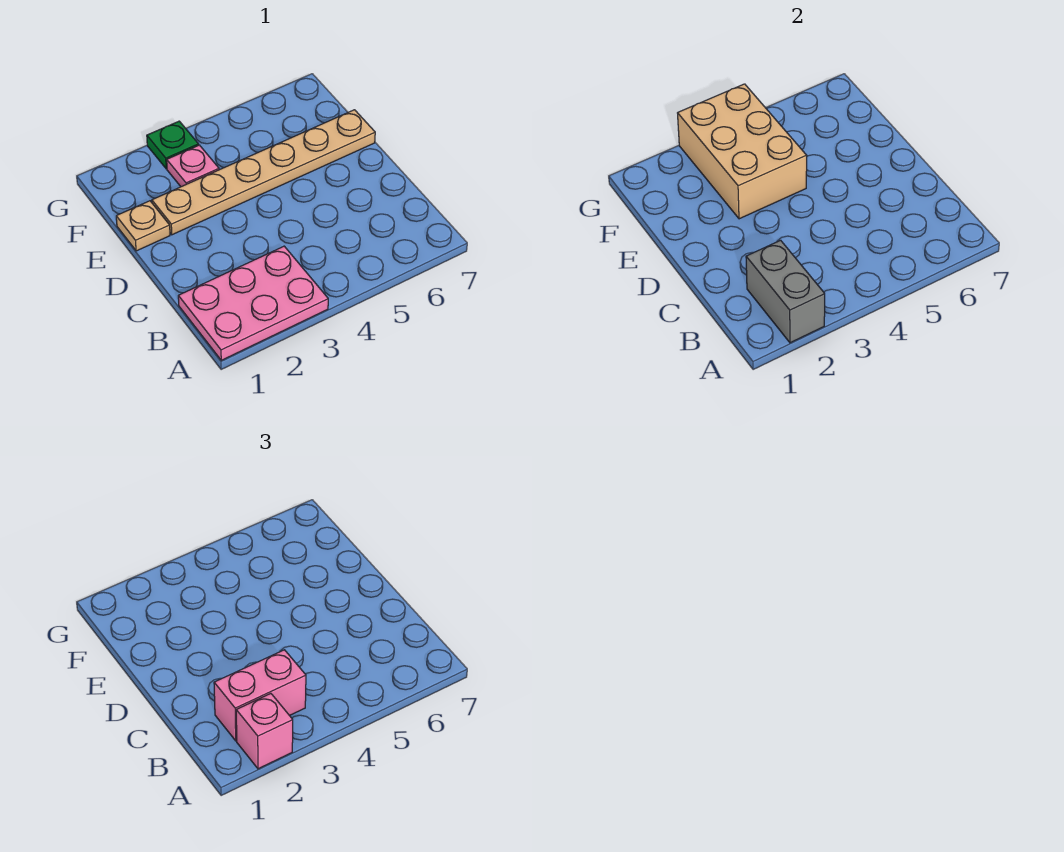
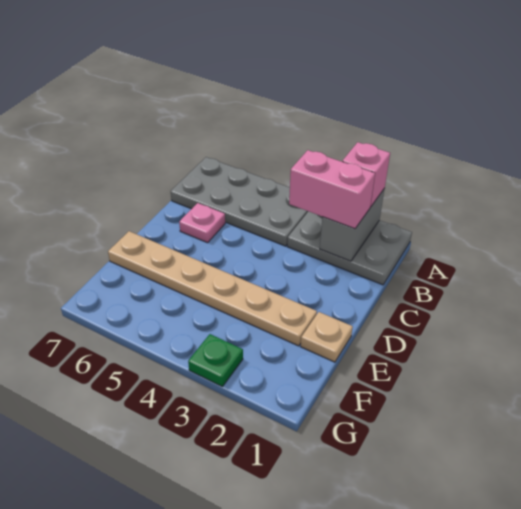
pink 2x3 plate [178,246,328,360] -> grey 2x3 plate [287,211,412,285]
none -> grey 2x4 plate [171,157,308,246]
tan 2x3 brick [678,84,807,219] -> none
pink 1x1 plate [167,145,219,187] -> pink 1x1 plate moved to [179,203,225,243]

